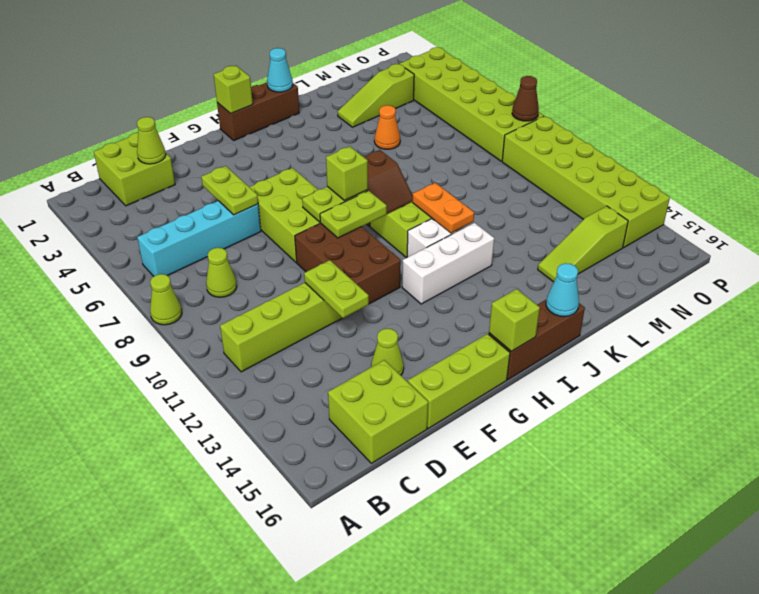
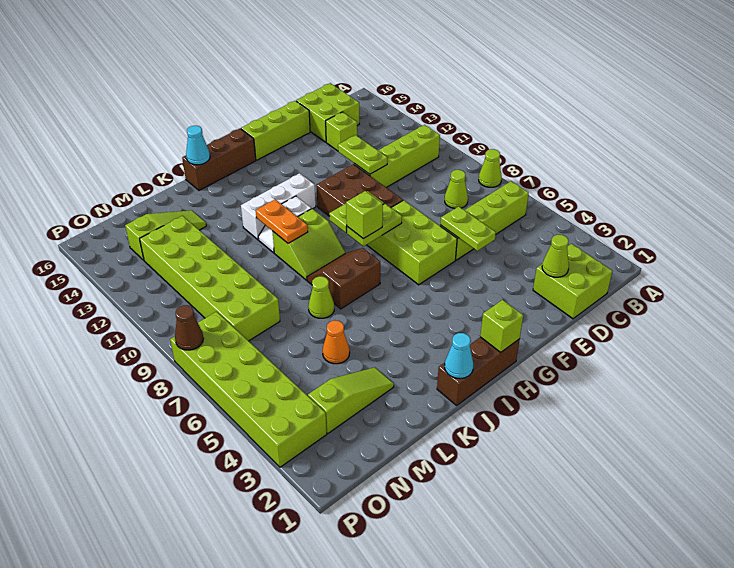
cyan 1x4 brick [137,201,261,276] -> lime 1x4 brick [440,181,529,260]
lime 1x1 cone [371,329,404,375] -> lime 1x1 cone moved to [308,276,334,318]
lime 1x1 brick [489,289,540,351] -> lime 1x1 brick moved to [326,112,357,151]
lime 2x6 brick [502,116,670,248] -> lime 2x6 brick moved to [140,216,280,341]

